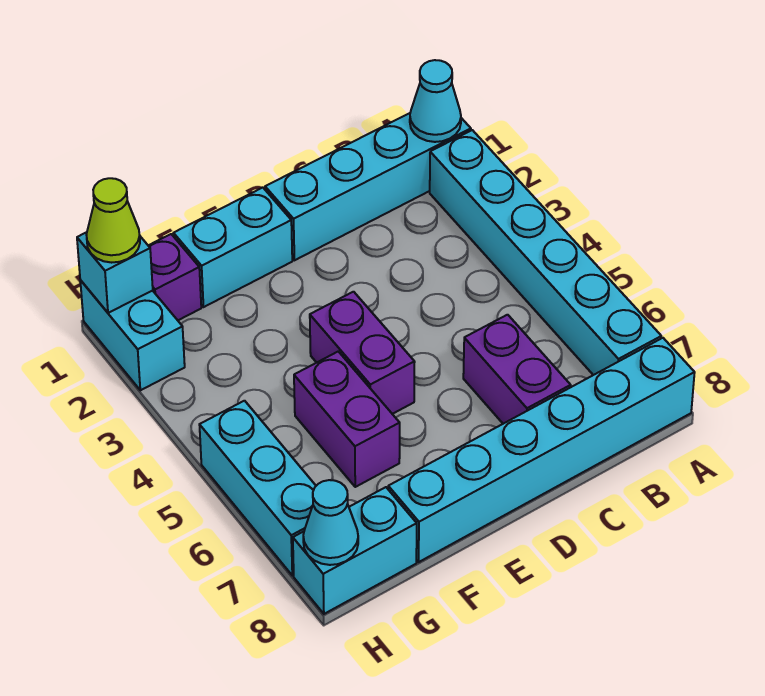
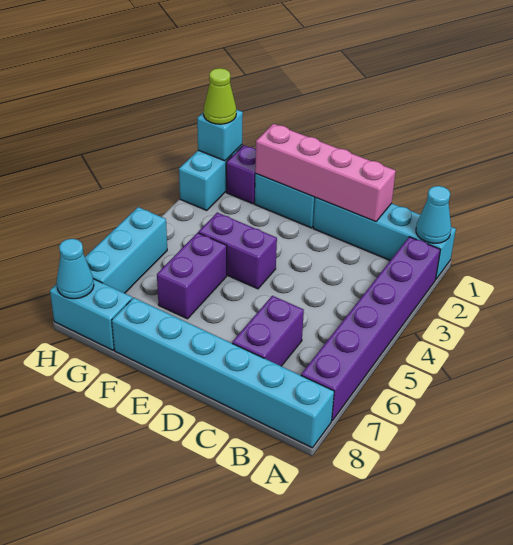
cyan 1x6 brick [430,130,661,375] -> purple 1x6 brick [301,237,440,421]
none -> pink 1x4 brick [255,124,396,222]
purple 1x2 brick [310,292,415,414] -> purple 1x2 brick turned to [198,213,277,289]

